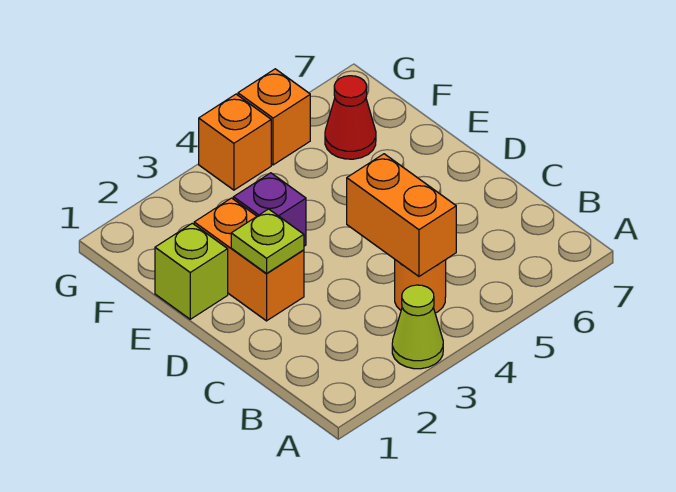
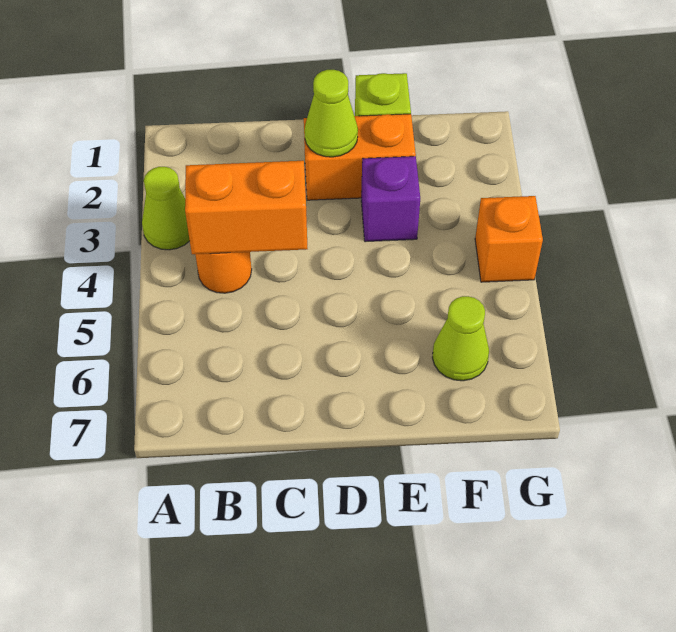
lime 1x1 plate [231,209,304,273] -> lime 1x1 cone [304,70,358,157]
red 1x1 cone [325,76,376,159] -> lime 1x1 cone [432,296,489,381]
orange 1x1 brick [238,69,310,165] -> none

